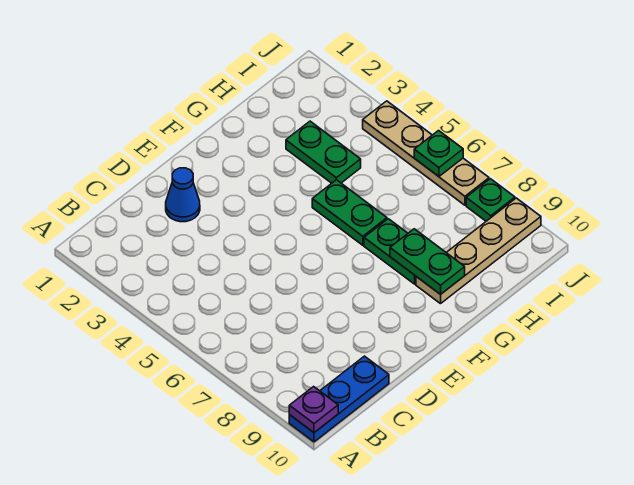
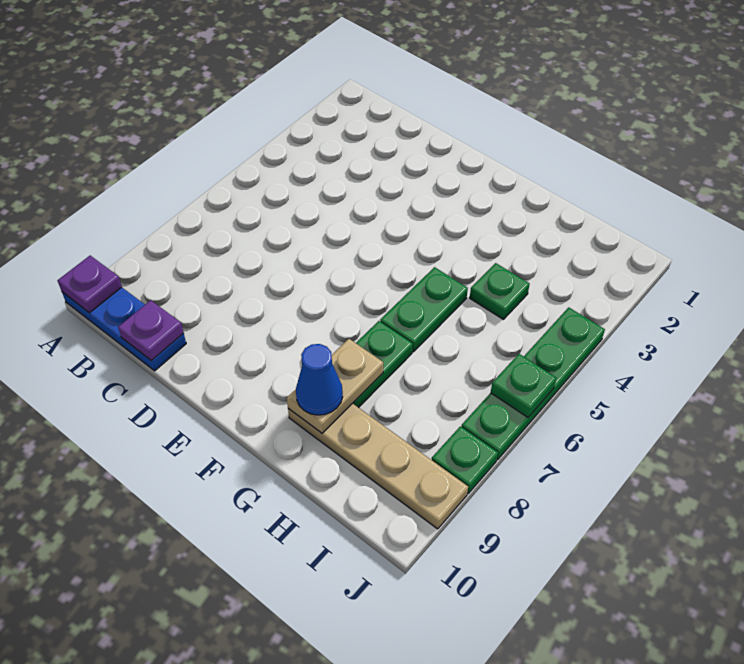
none -> purple 1x1 plate [118,300,184,360]
blue 1x1 cone [166,168,200,222] -> blue 1x1 cone moved to [296,344,343,415]
green 1x2 plate [390,229,465,294] -> tan 1x2 plate [287,339,383,433]
green 1x2 plate [286,121,361,183] -> green 1x1 plate [470,263,530,319]
tan 1x4 plate [363,101,489,205] -> green 1x4 plate [461,307,605,460]

